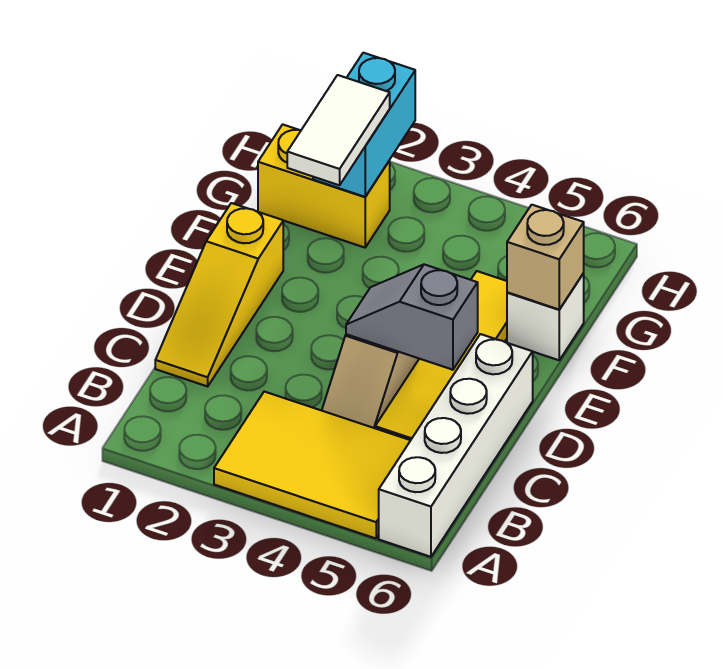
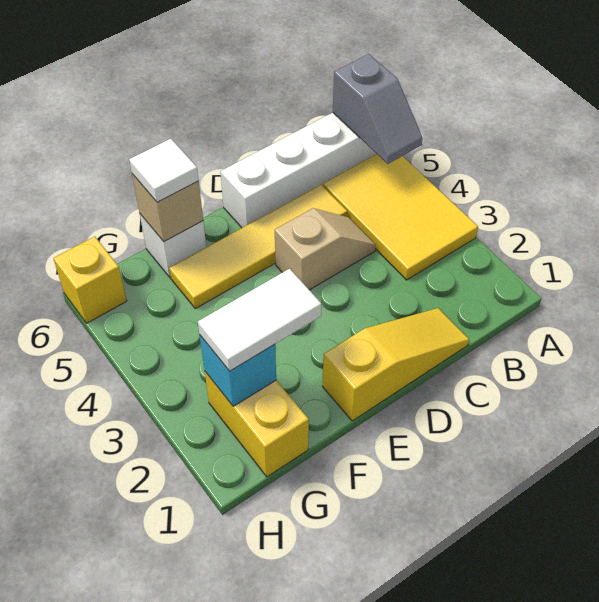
grey 1x2 slope [346,264,478,370] -> grey 1x2 slope moved to [333,54,423,164]
none -> white 1x1 tile [129,139,199,202]
cyan 1x2 brick [313,53,415,197] -> cyan 1x1 brick [200,335,276,406]
none -> yellow 1x1 brick [53,237,127,323]

